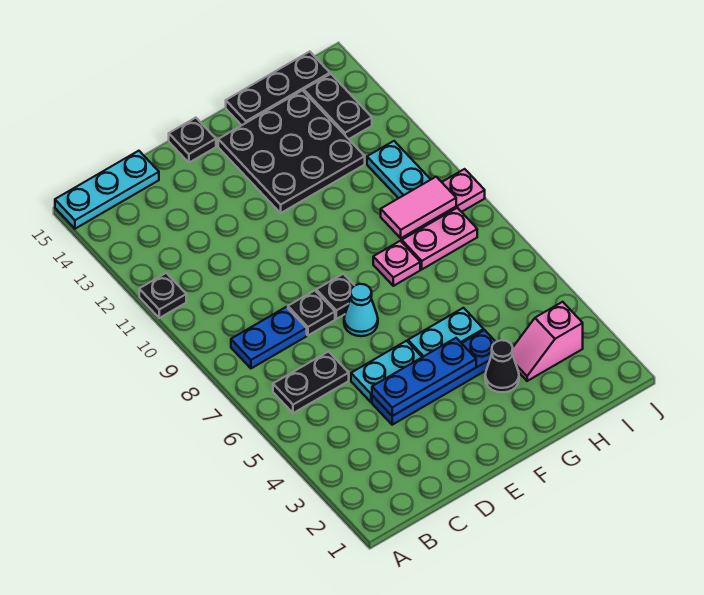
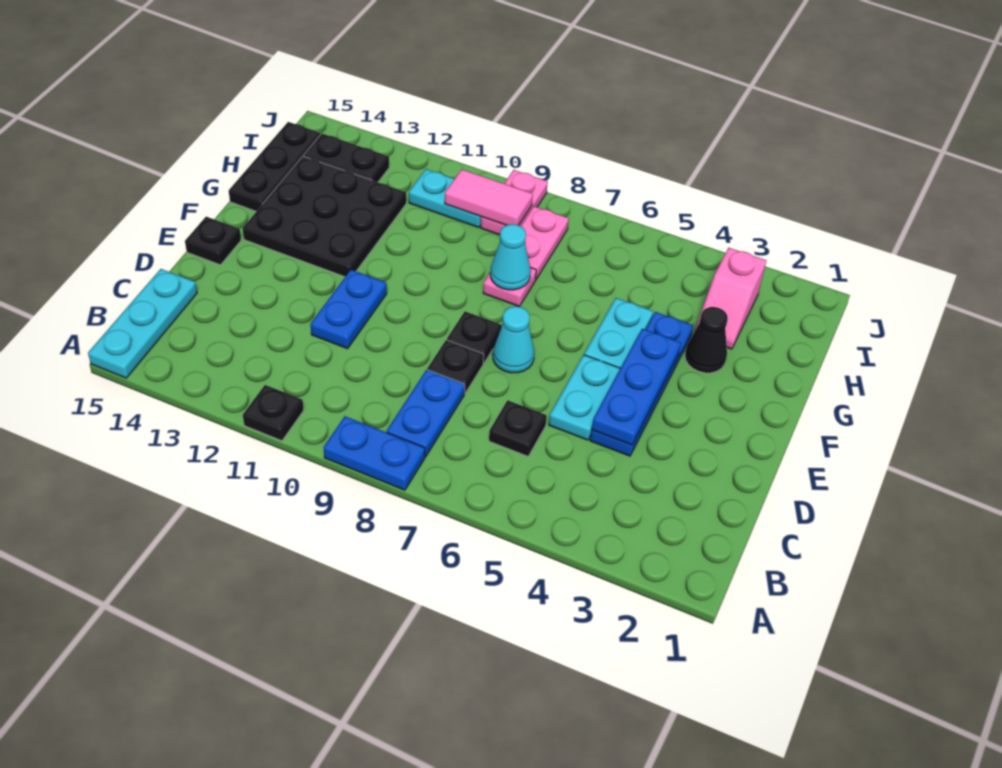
none -> blue 1x2 plate [324,416,425,490]
black 1x2 plate [273,352,349,413] -> black 1x1 plate [489,400,547,456]
none -> blue 1x2 plate [310,270,387,349]
none -> cyan 1x1 cone [490,224,531,290]
pink 1x2 tile [381,177,456,238] -> pink 1x2 tile turned to [445,169,533,225]

